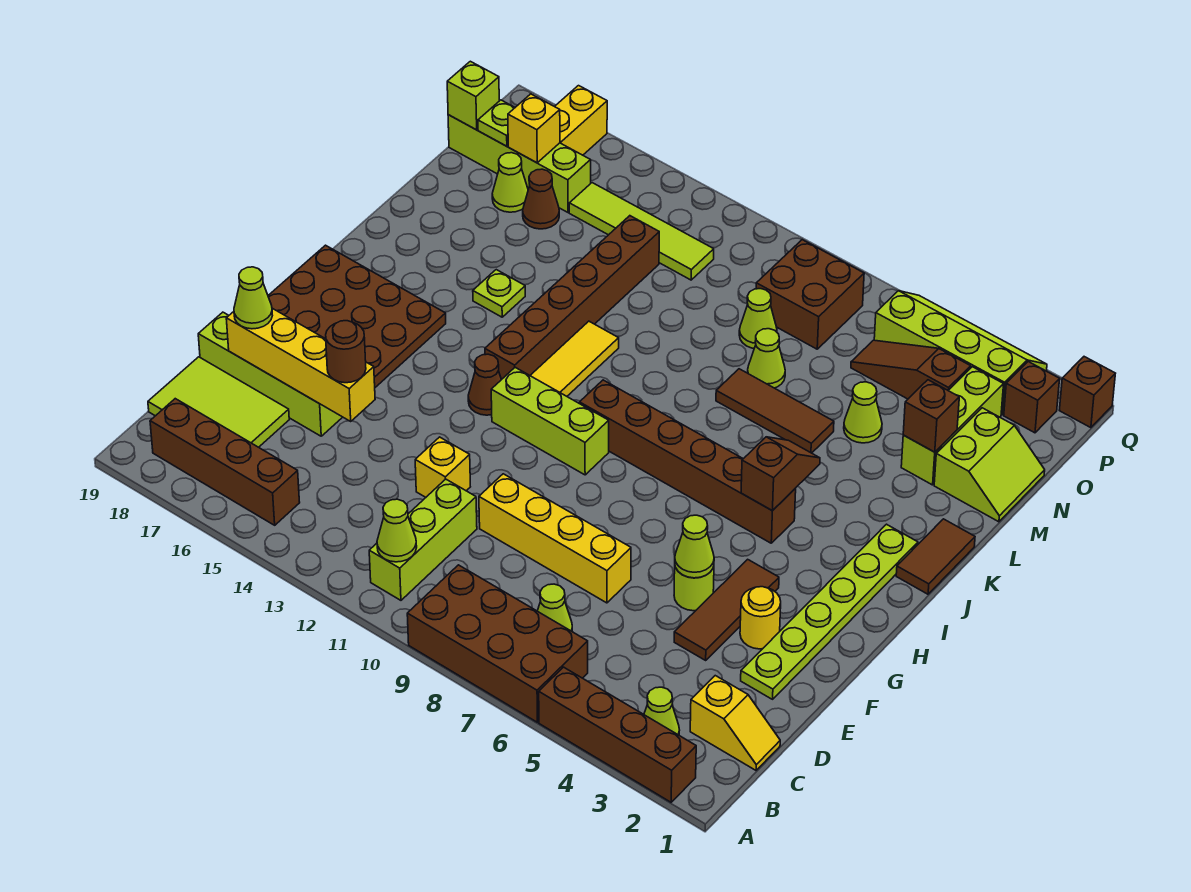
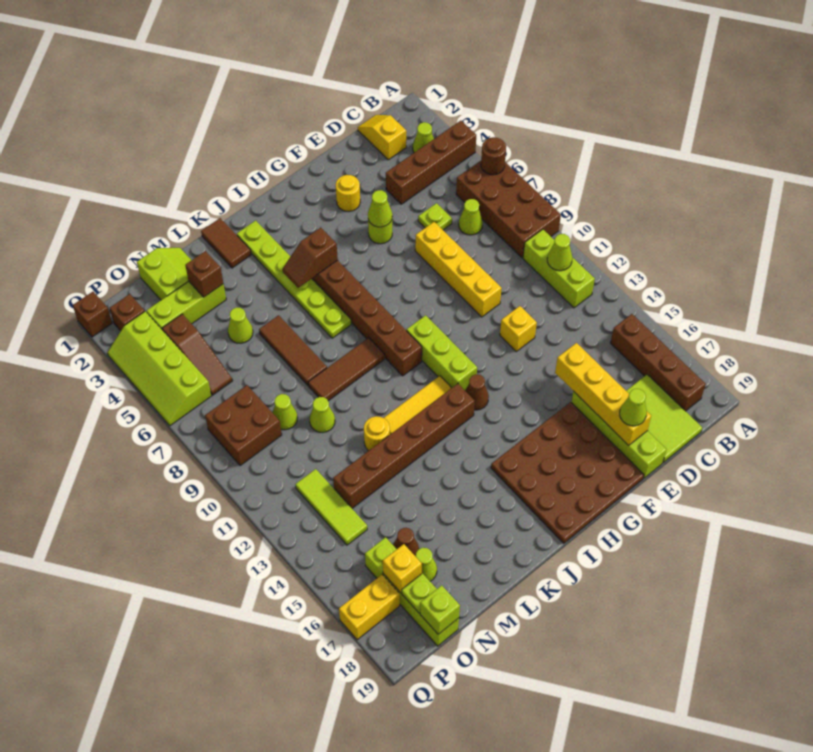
brown 1x4 brick [539,667,696,802] -> brown 1x4 brick turned to [386,121,476,204]
lime 1x3 brick [369,479,477,600] -> lime 1x3 brick turned to [523,229,595,308]
lime 1x6 plate [741,524,918,699] -> lime 1x6 plate turned to [237,220,351,338]
brown 1x3 tile [674,559,779,660] -> brown 1x3 tile moved to [308,338,385,401]
brown 1x1 round brick [326,321,366,383] -> brown 1x1 round brick moved to [481,137,506,175]
brown 1x2 tile [896,519,975,594] -> brown 1x2 tile turned to [201,218,251,268]
lime 1x1 plate [473,270,525,317] -> lime 1x1 plate moved to [418,203,452,230]
none -> yellow 1x1 round brick [364,416,390,451]
lime 2x2 slope [934,408,1045,522] -> lime 2x2 slope turned to [137,248,191,300]
lime 1x1 cone [747,329,785,388] -> lime 1x1 cone moved to [309,397,335,433]
lime 1x4 tile [569,183,714,280] -> lime 1x3 tile [295,469,367,545]

